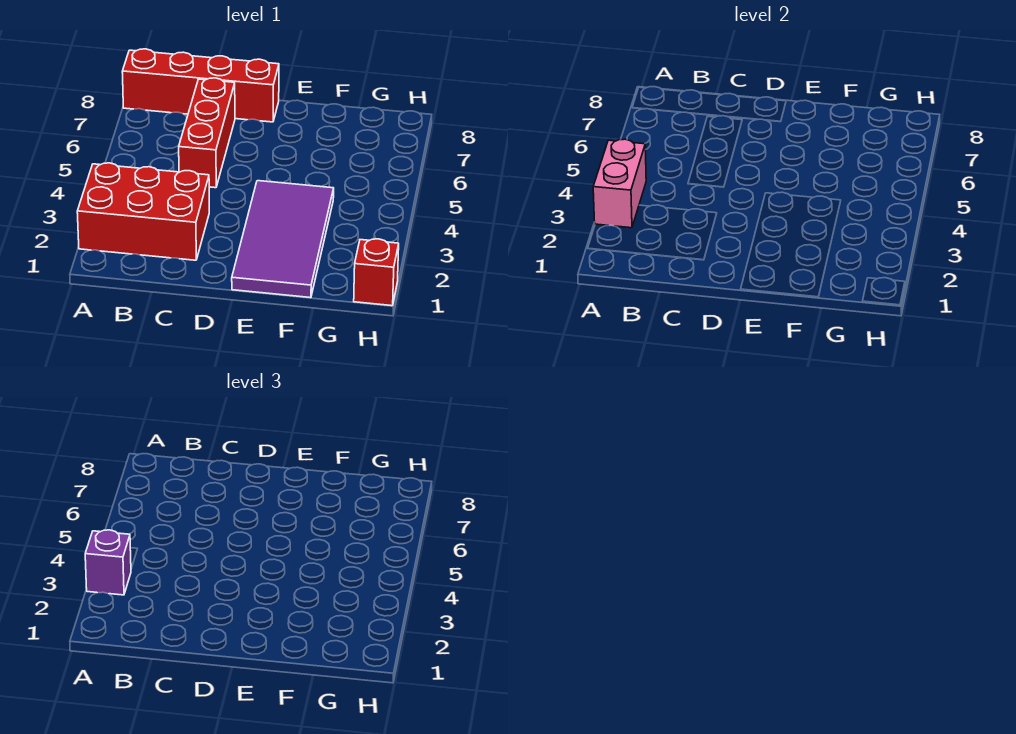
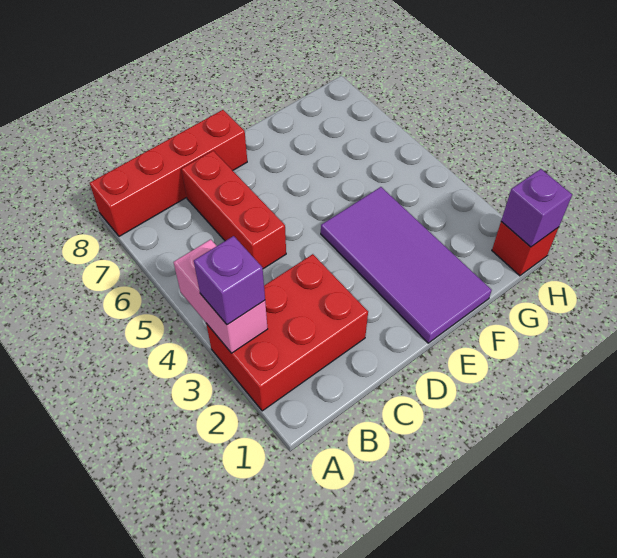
none -> purple 1x1 brick [501,169,572,247]

